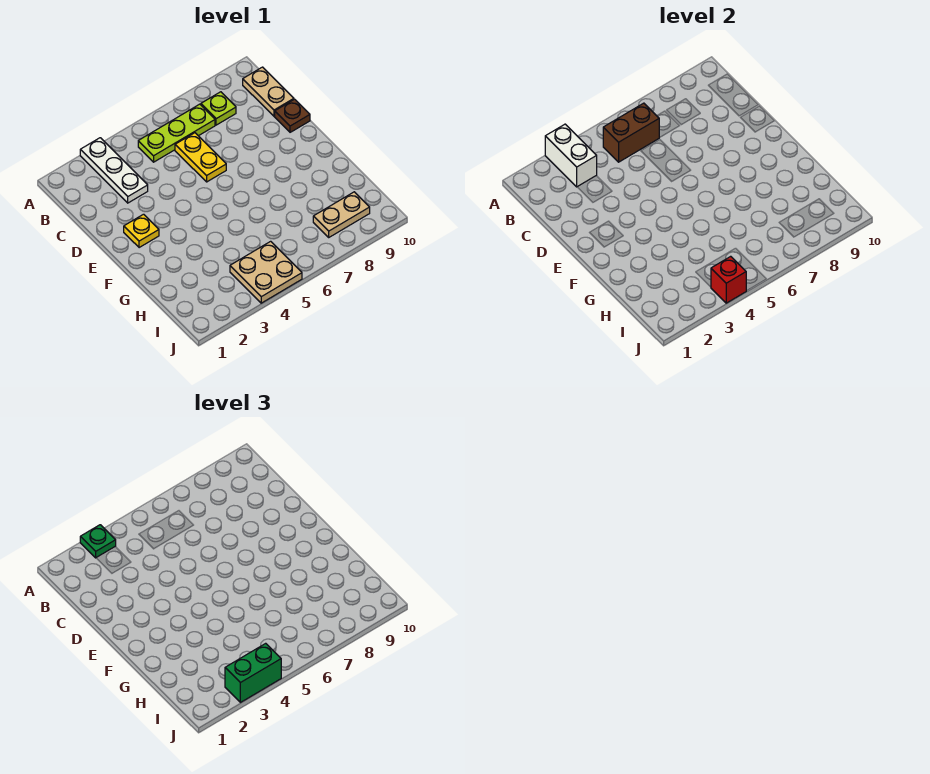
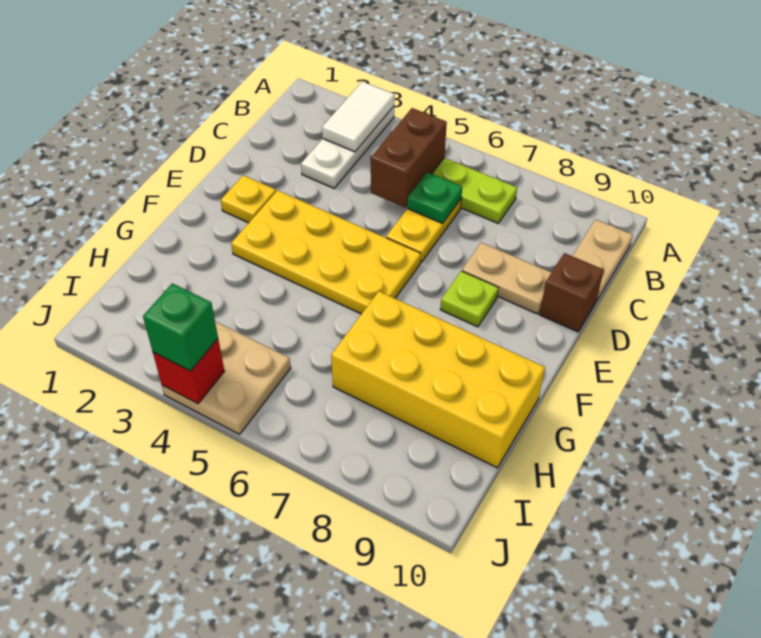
white 1x2 brick [545,124,597,187] -> white 1x2 tile [322,81,395,152]
green 1x1 plate [80,525,116,558] -> green 1x1 plate moved to [407,172,462,224]
brown 1x2 brick [603,103,659,162] -> brown 1x2 brick turned to [371,108,447,208]
lime 1x1 plate [201,92,236,125] -> lime 1x1 plate moved to [440,271,498,327]
brown 1x1 plate [275,99,310,132] -> brown 1x1 brick [540,253,604,332]
none -> yellow 2x4 plate [231,190,421,314]
none -> yellow 2x4 brick [331,291,545,468]
tan 1x2 plate [313,192,370,237] -> tan 1x2 plate moved to [462,242,552,314]
green 1x2 brick [225,643,281,702] -> green 1x1 brick [143,283,218,371]

